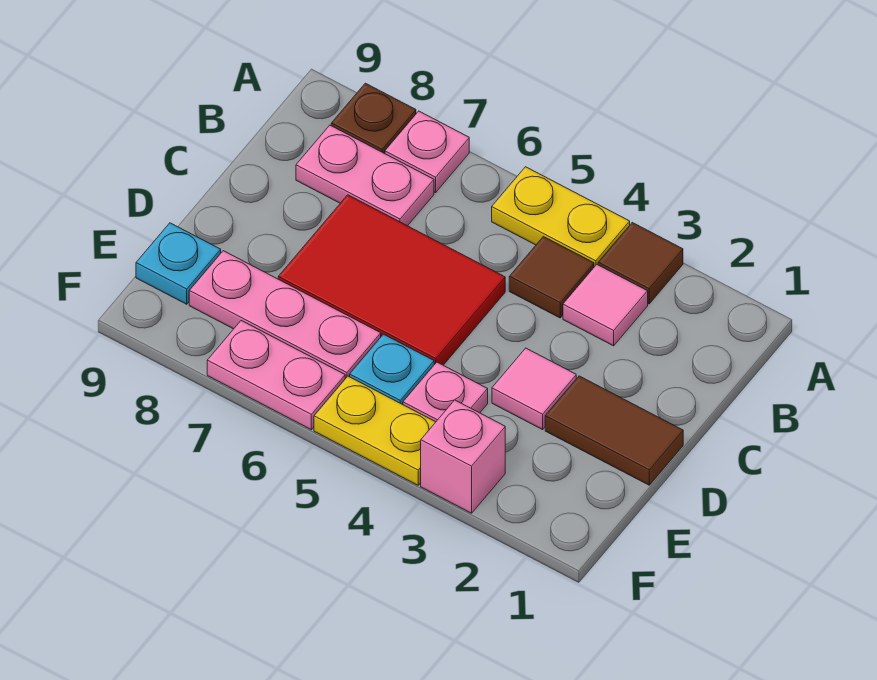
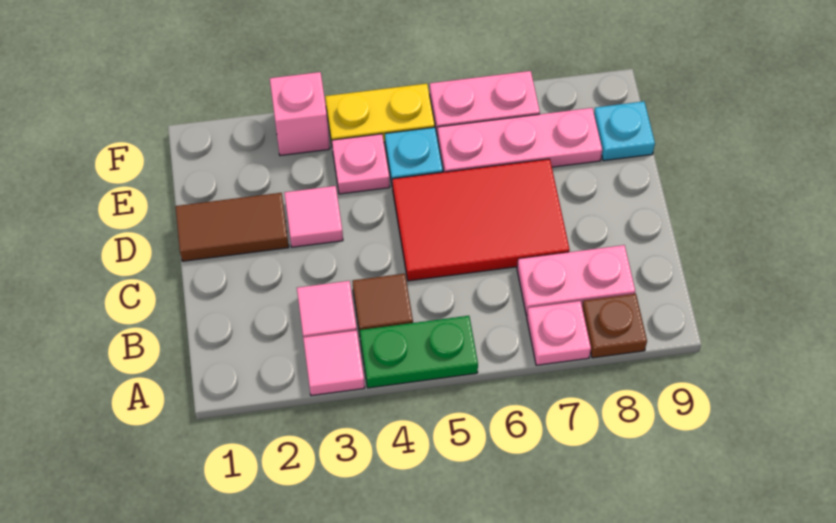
brown 1x1 tile [598,223,683,304] -> pink 1x1 tile [303,330,365,396]
yellow 1x2 plate [492,167,630,267] -> green 1x2 plate [360,316,478,388]

